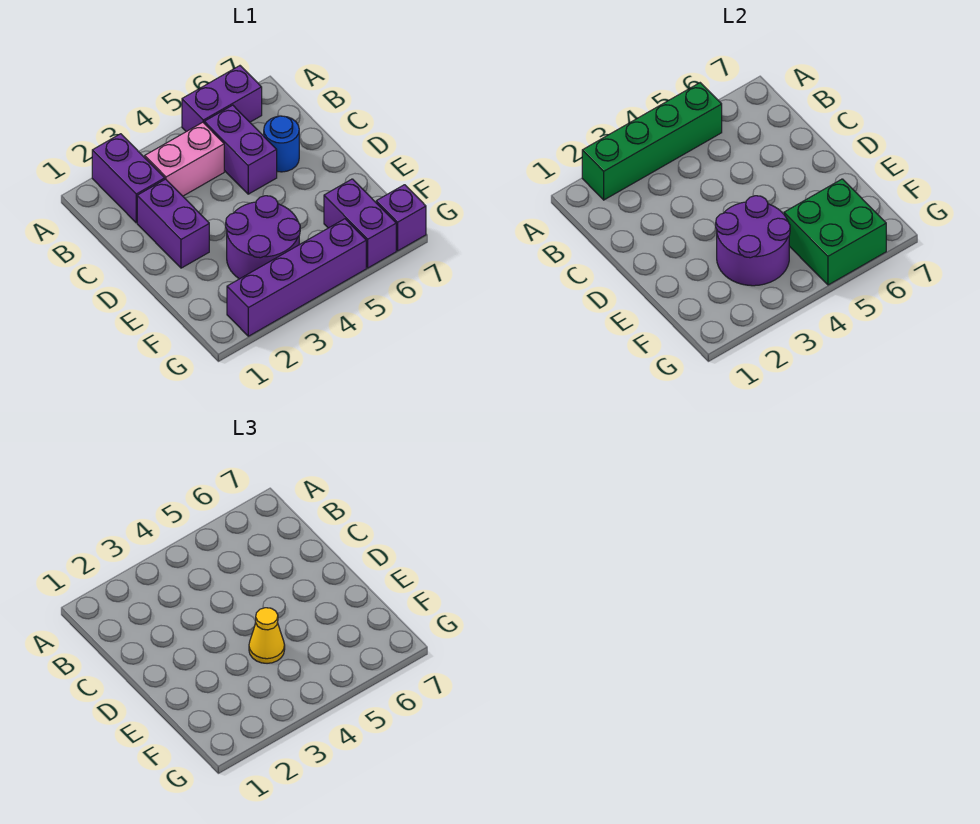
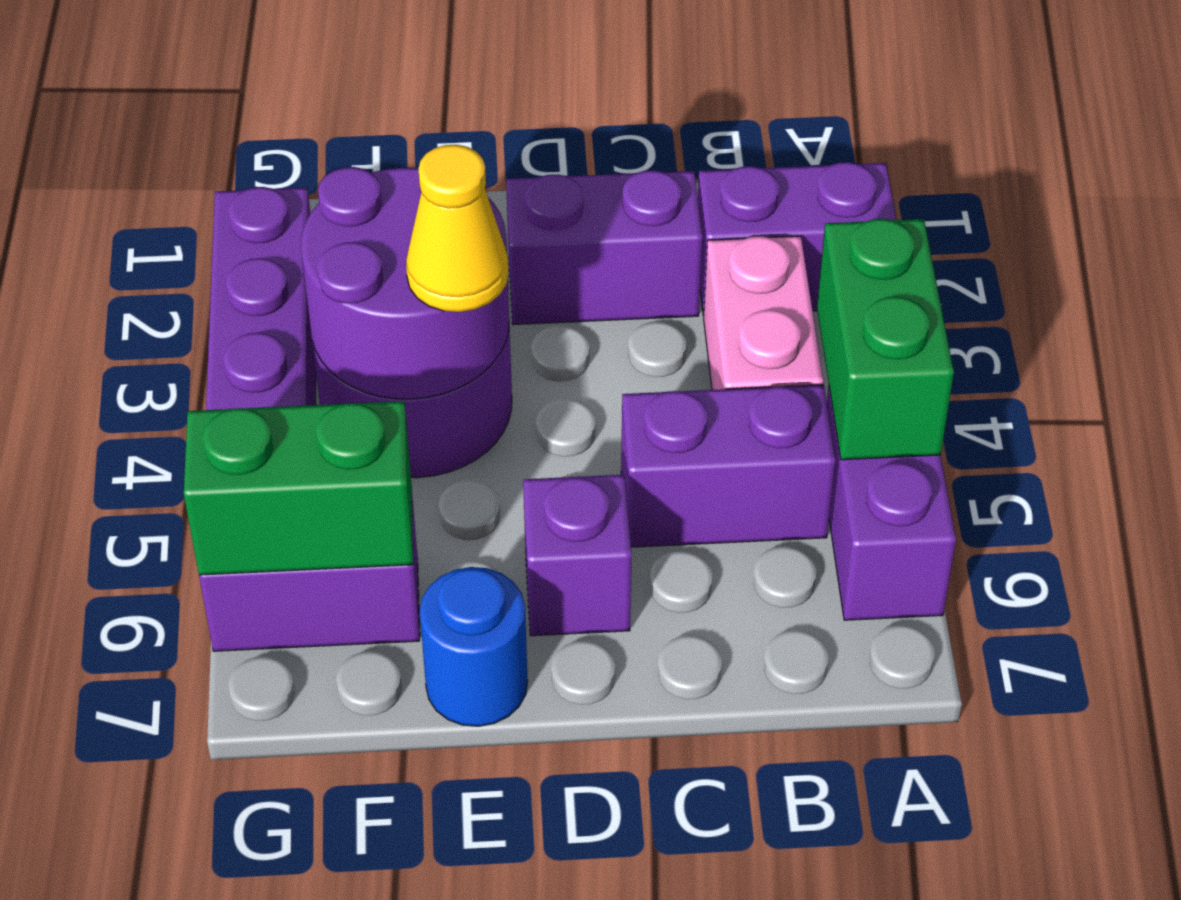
green 1x4 brick [582,83,722,200] -> green 1x2 brick [817,219,954,460]
blue 1x1 round brick [264,116,299,172] -> blue 1x1 round brick moved to [420,567,528,726]
green 2x2 brick [784,179,886,285] -> green 1x2 brick [184,401,413,575]
purple 1x1 brick [376,185,426,251] -> purple 1x1 brick moved to [523,475,632,636]

